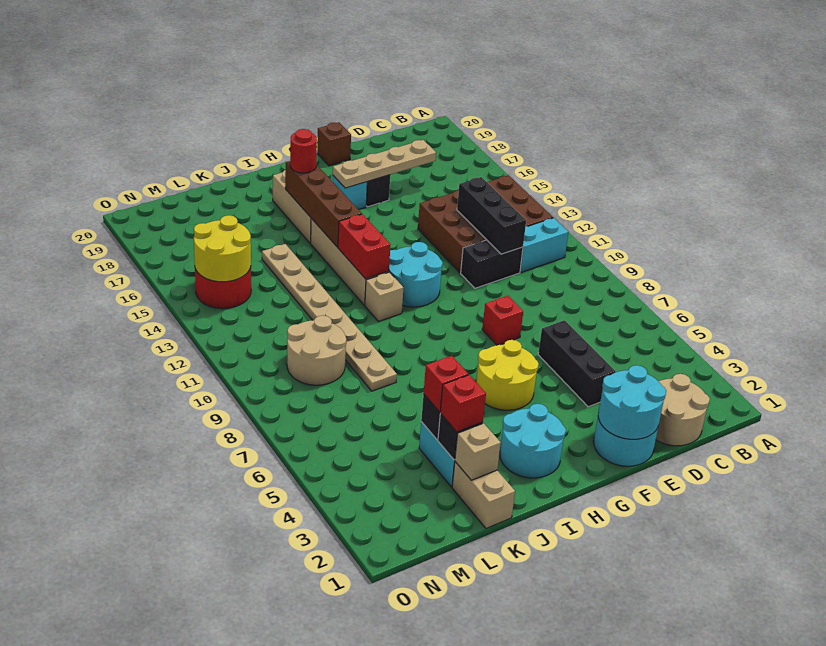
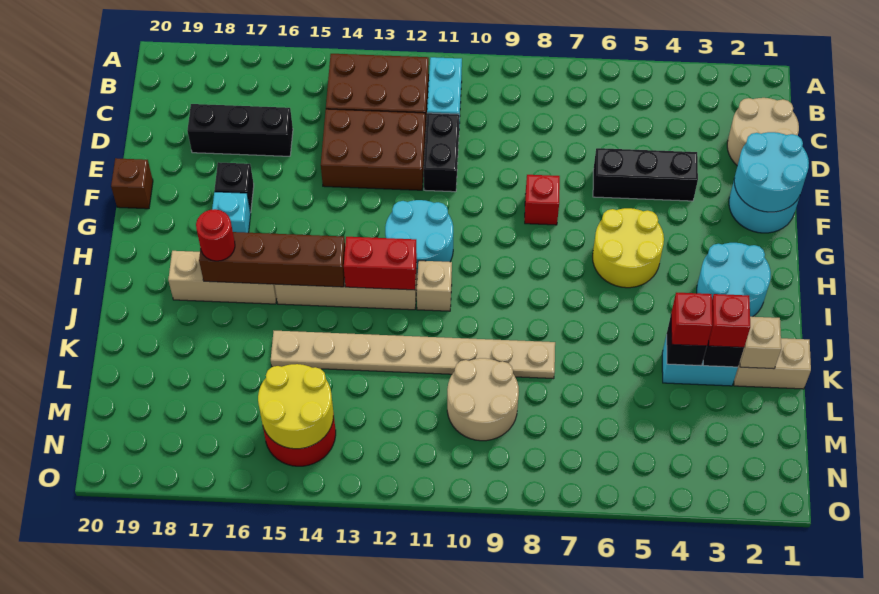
black 1x3 brick [457,177,526,254] -> black 1x3 brick moved to [187,104,293,156]
tan 1x4 plate [333,140,436,188] -> none

